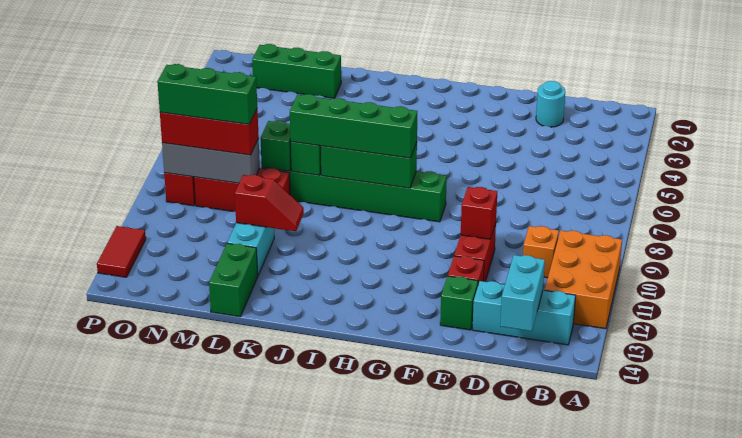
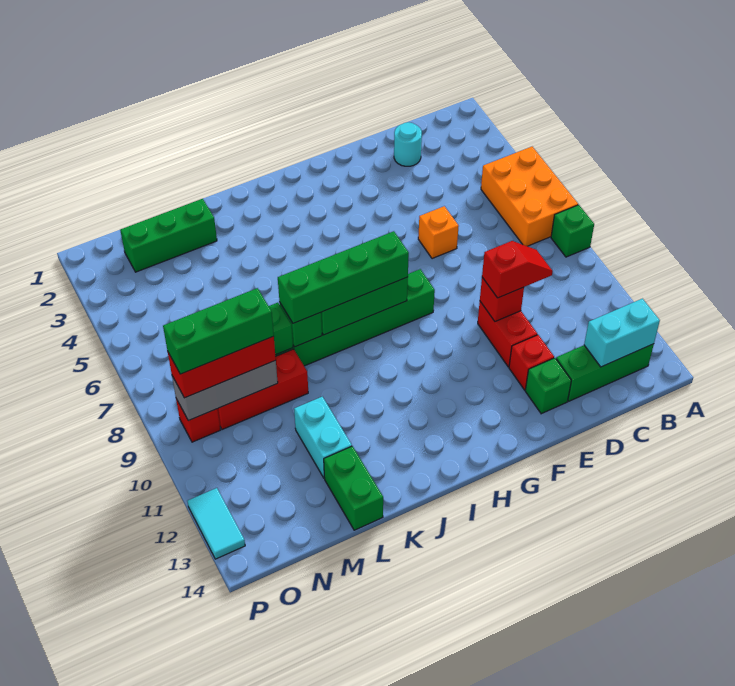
none -> green 1x1 brick [551,205,594,257]
orange 2x3 brick [545,231,622,329] -> orange 2x3 brick moved to [481,147,578,246]
cyan 1x3 brick [473,281,576,345] -> green 1x3 brick [556,344,654,401]
orange 1x1 brick [523,226,559,278] -> orange 1x1 brick moved to [418,206,459,259]
cyan 1x2 brick [500,255,545,331] -> cyan 1x2 brick turned to [584,299,660,367]
red 1x2 slope [235,175,304,231] -> red 1x2 slope moved to [482,241,553,298]
red 1x2 tile [97,226,146,277] -> cyan 1x2 tile [188,488,245,559]

